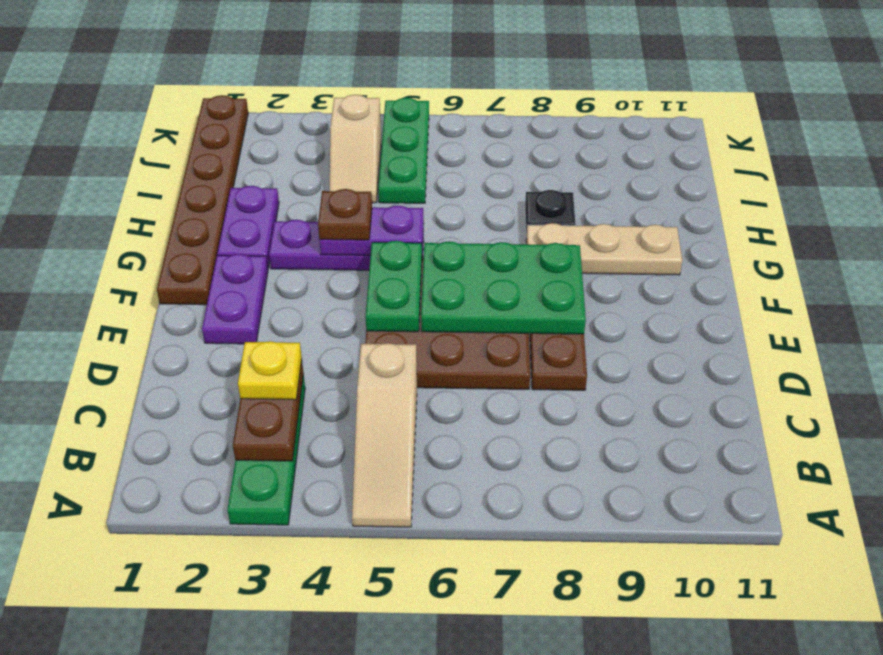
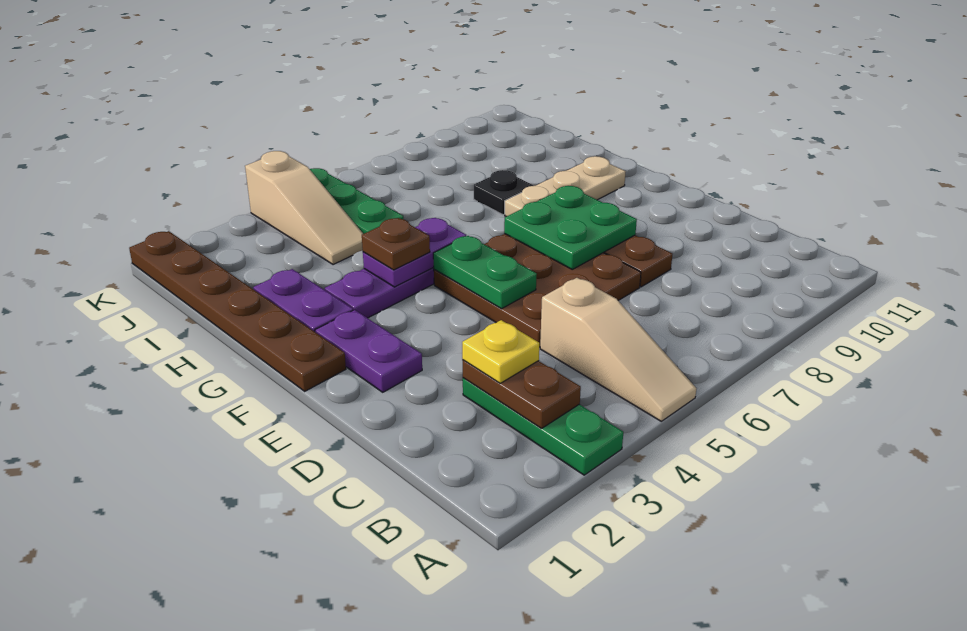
green 2x3 plate [421,241,586,334] -> green 2x2 plate [504,186,637,269]
tan 1x2 slope [330,95,381,203] -> tan 1x3 slope [245,151,363,265]

